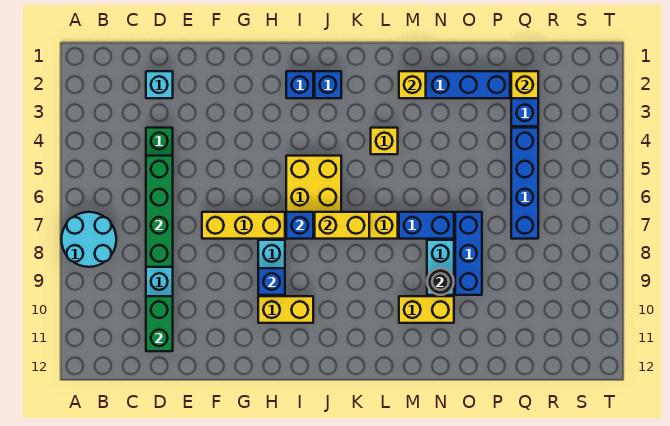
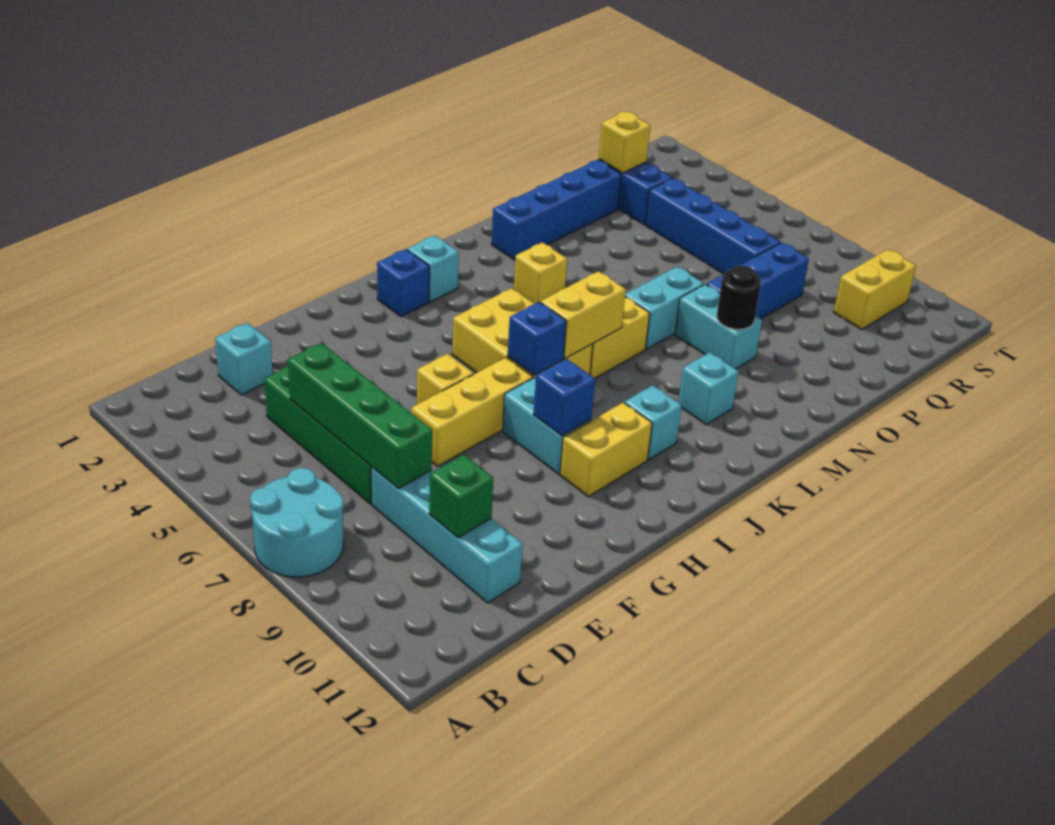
green 1x2 brick [146,296,173,351] -> green 1x1 brick [429,455,493,538]
blue 1x1 brick [315,71,341,98] -> cyan 1x1 brick [407,236,459,302]
none -> cyan 1x1 brick [625,385,682,460]
none -> cyan 1x1 brick [678,352,739,424]
yellow 1x1 brick [399,71,426,98] -> yellow 1x1 brick moved to [417,354,474,404]
blue 1x2 brick [399,212,454,239] -> cyan 1x2 brick [625,267,704,349]
yellow 1x2 brick [399,296,454,323] -> yellow 1x2 brick moved to [834,249,916,330]
blue 1x3 brick [455,212,482,295] -> blue 1x3 brick turned to [706,243,809,319]

